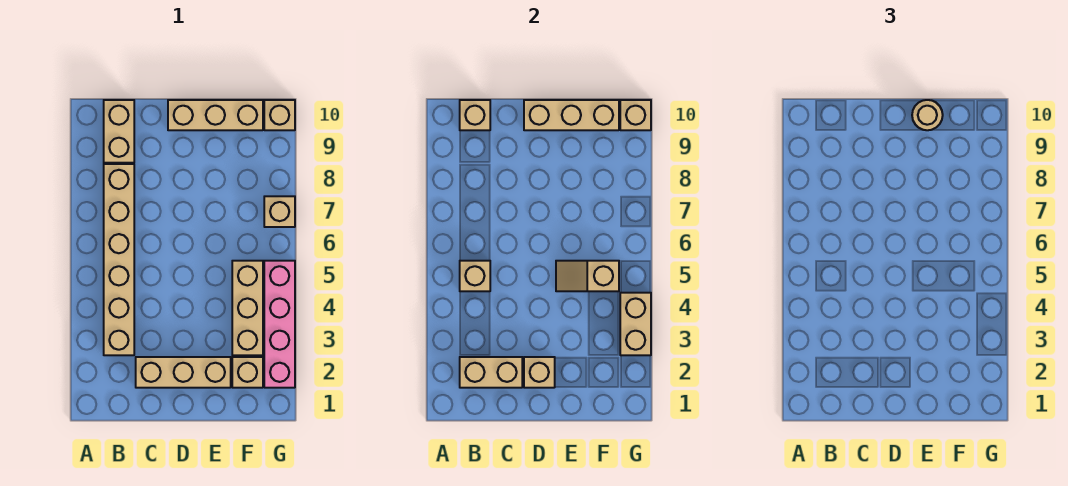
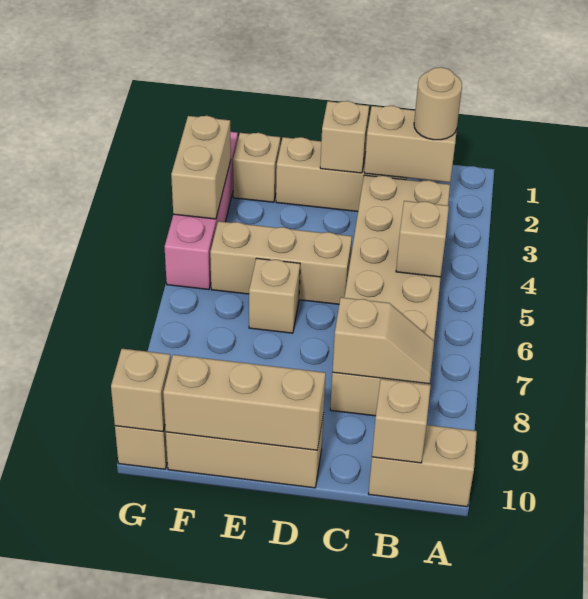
tan 1x6 brick [104,164,134,355] -> tan 2x6 brick [330,175,450,416]
tan 1x2 brick [104,100,134,163] -> tan 1x2 brick turned to [369,425,477,507]
tan 1x2 slope [556,261,619,291] -> tan 1x2 slope moved to [332,297,434,384]
tan 1x1 round brick [912,100,943,130] -> tan 1x1 round brick moved to [414,67,462,140]
tan 1x3 brick [232,261,263,355] -> tan 1x3 brick turned to [210,221,352,304]
tan 1x1 brick [264,196,295,227] -> tan 1x1 brick moved to [249,258,300,333]

